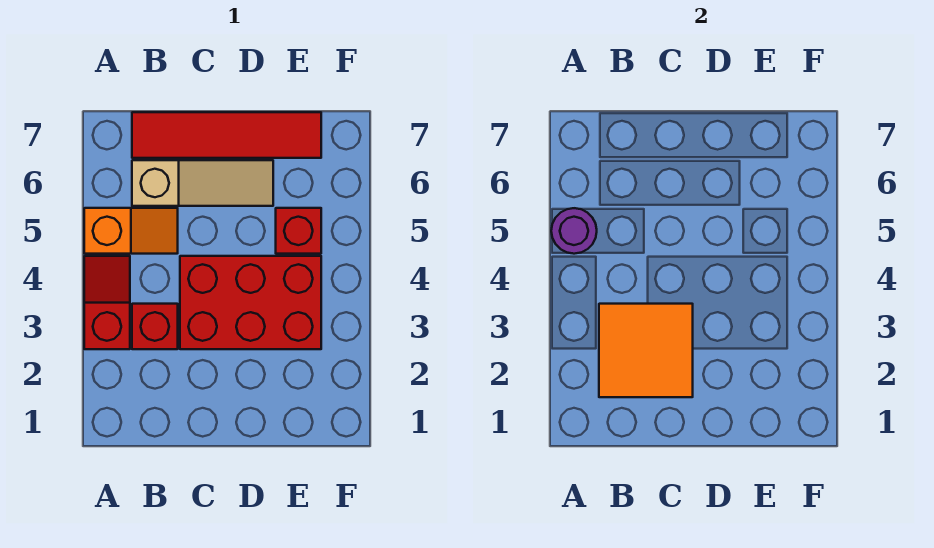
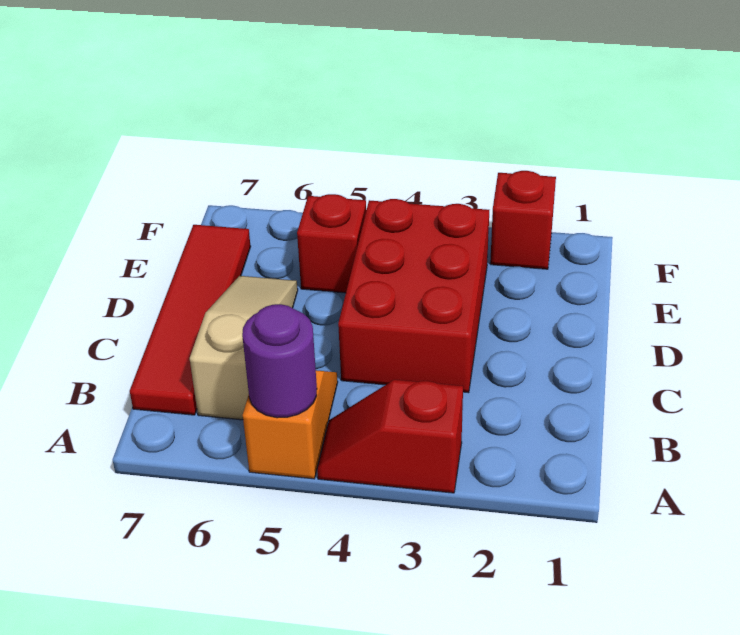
orange 2x2 tile [599,304,693,397] -> none
red 1x1 brick [132,304,178,349] -> red 1x1 brick moved to [490,171,556,269]

